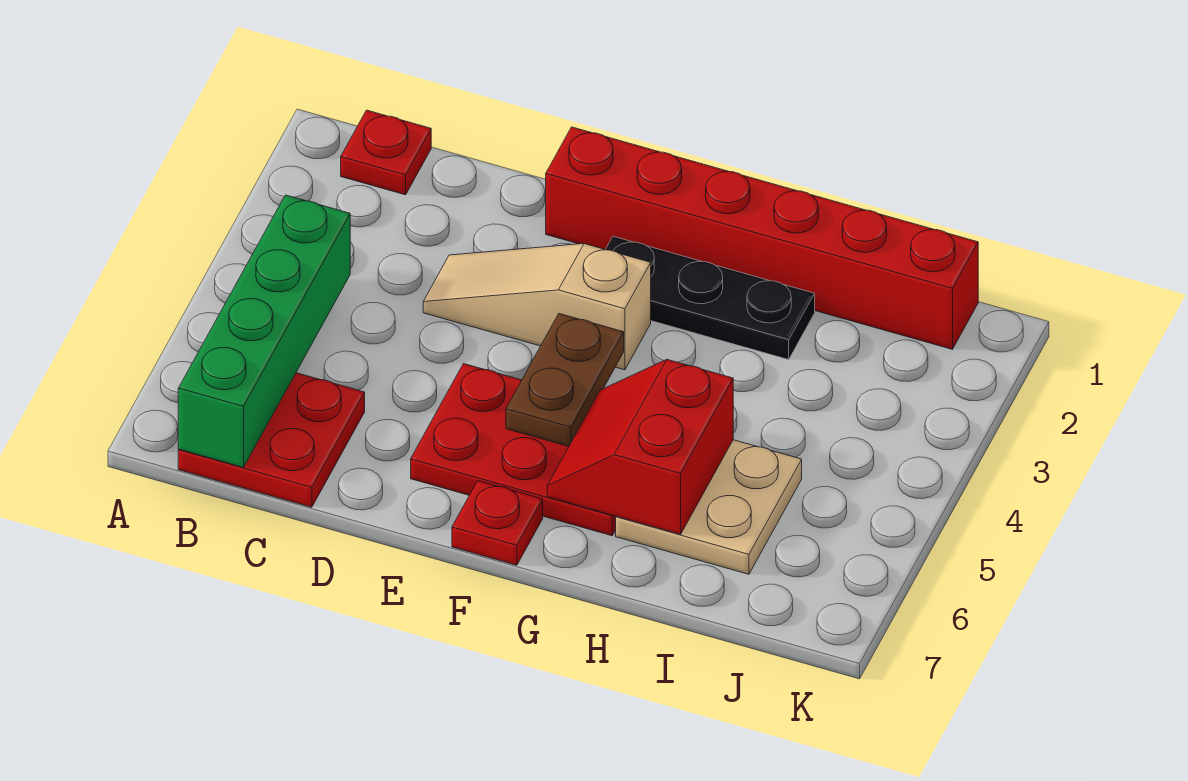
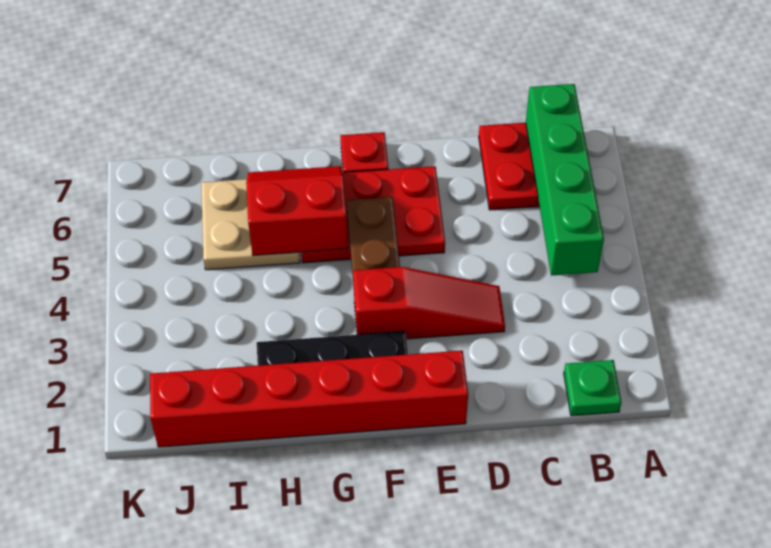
red 1x1 plate [341,110,431,195] -> green 1x1 plate [564,360,622,416]
tan 1x3 slope [423,244,651,370] -> red 1x3 slope [353,267,505,339]
red 2x2 slope [547,360,733,534] -> red 2x2 slope turned to [246,166,348,256]

